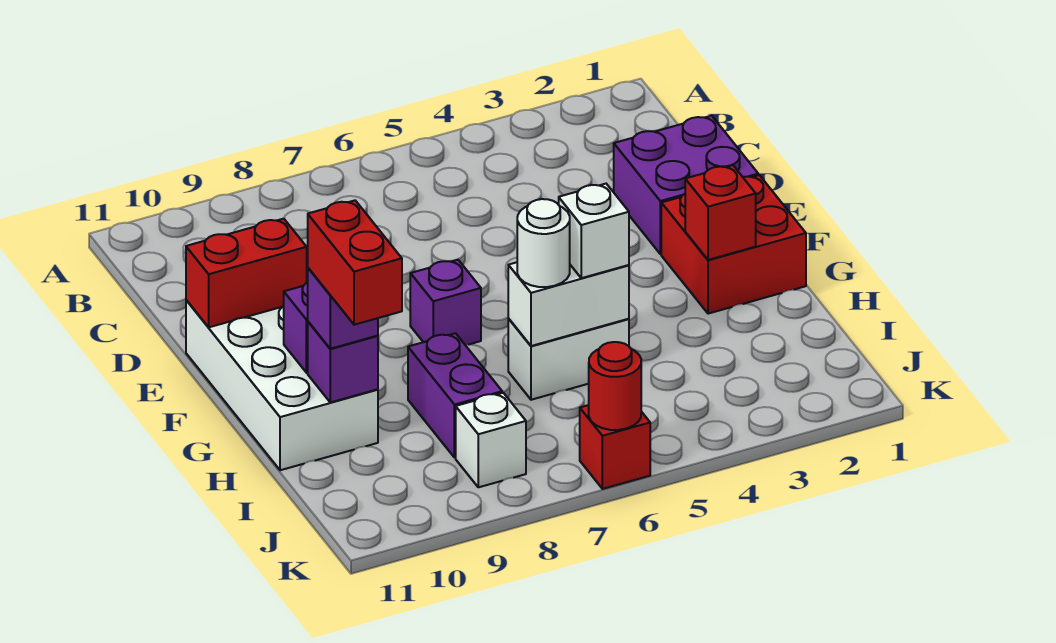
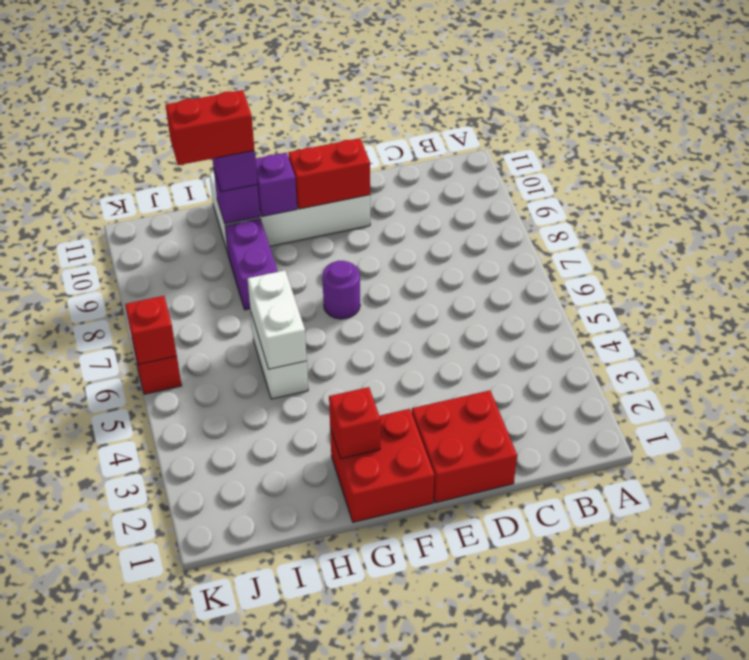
purple 2x2 brick [614,116,758,254] -> red 2x2 brick [412,390,517,503]
red 1x2 brick [186,219,307,327] -> red 1x2 brick turned to [288,138,370,209]
purple 1x1 brick [410,260,481,345] -> purple 1x1 round brick [322,261,360,319]
white 1x1 brick [559,184,629,278] -> none
white 1x1 round brick [517,199,570,287] -> none
purple 1x2 brick [408,333,502,458] -> purple 1x2 brick turned to [225,219,278,310]
white 1x1 brick [456,393,526,487] -> none
red 1x1 round brick [589,342,641,430] -> red 1x1 brick [125,296,177,365]

